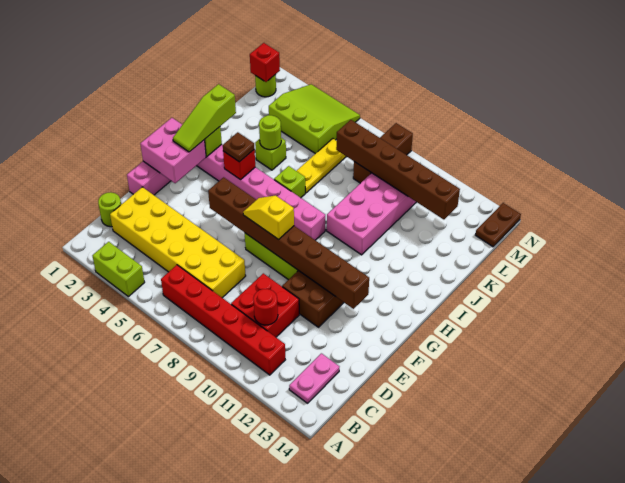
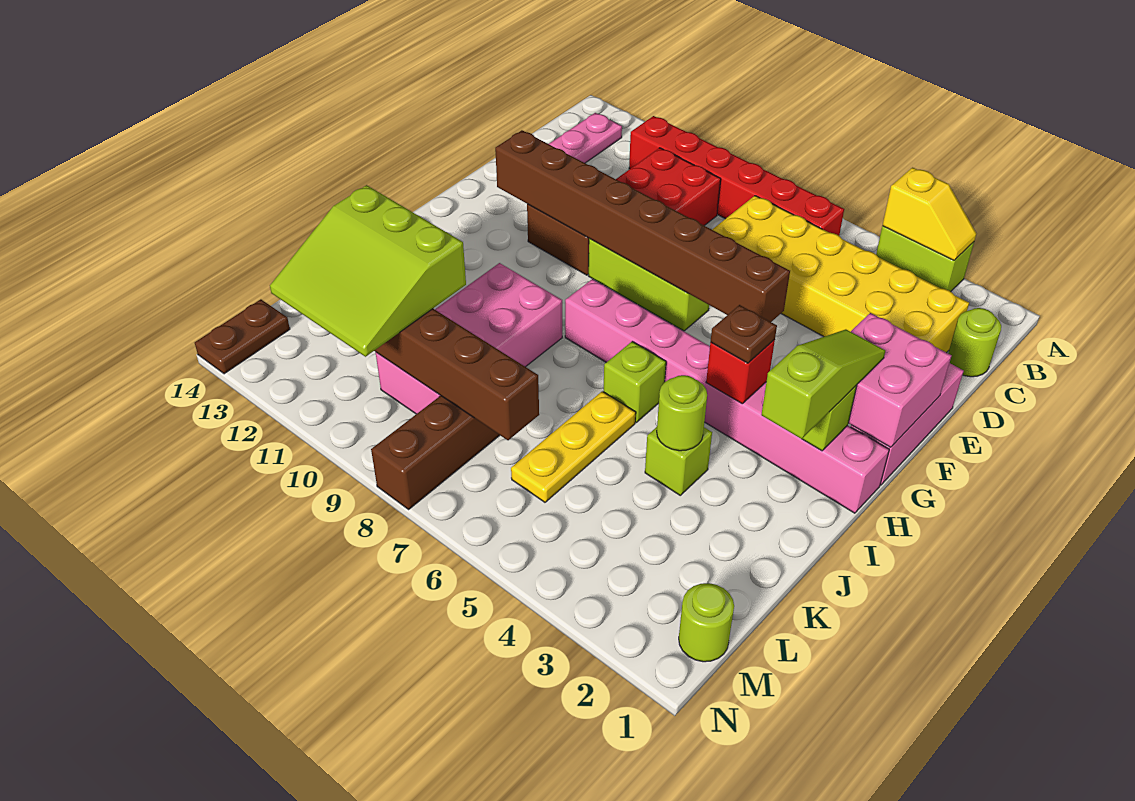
red 1x1 round brick [253,289,278,325] -> none
yellow 1x2 slope [243,196,294,239] -> yellow 1x2 slope moved to [883,168,976,260]
lime 3x3 slope [269,84,360,154] -> lime 3x3 slope moved to [270,185,466,357]
red 1x1 brick [250,43,280,82] -> none

